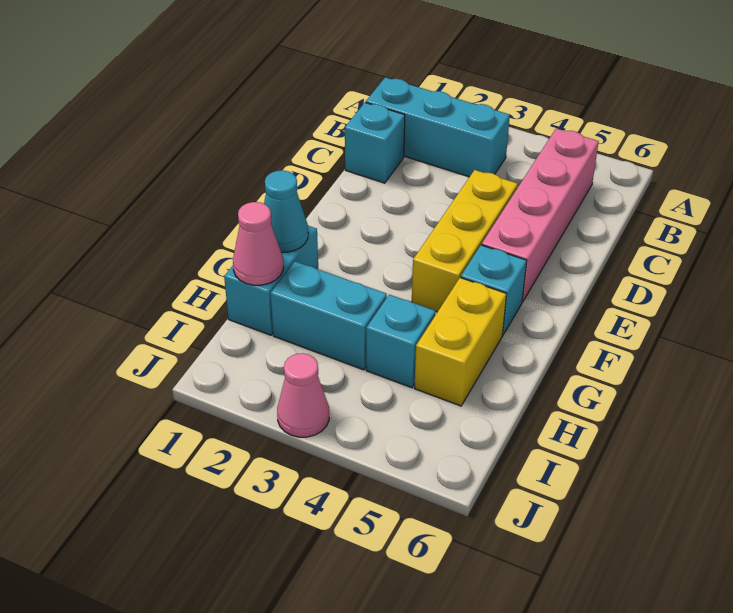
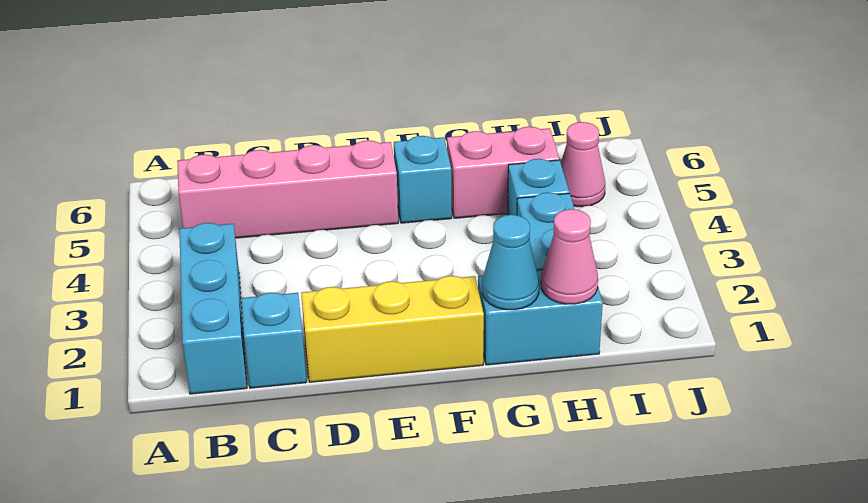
yellow 1x3 brick [412,170,518,312] -> yellow 1x3 brick moved to [301,276,484,382]
yellow 1x2 brick [414,278,506,406] -> pink 1x2 brick [447,127,559,218]
pink 1x1 cone [277,353,329,437] -> pink 1x1 cone moved to [561,122,605,207]

